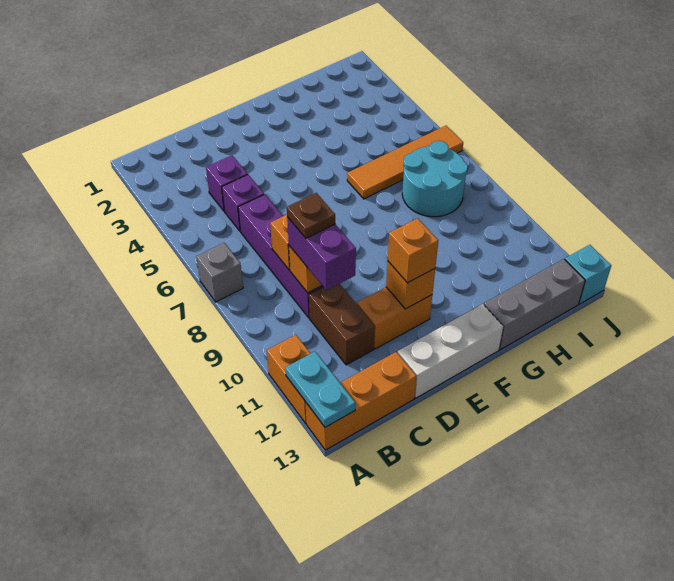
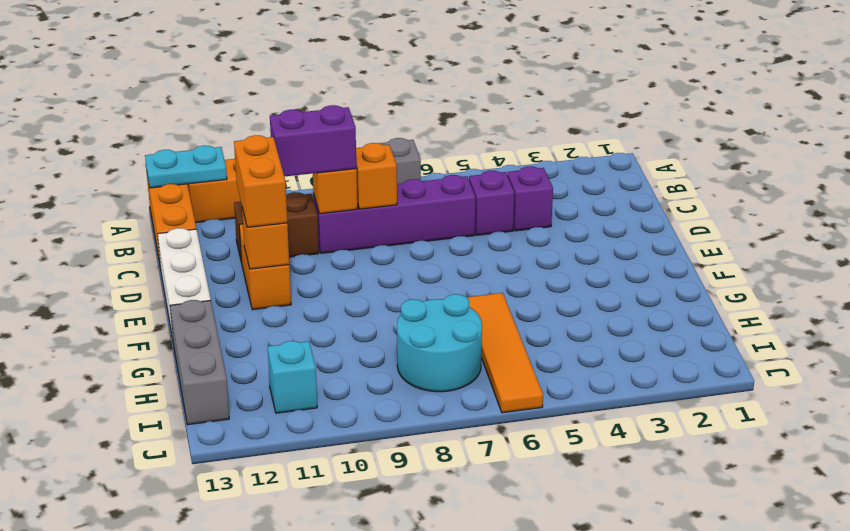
brown 1x1 plate [287,193,335,238] -> none
orange 1x1 brick [388,218,438,283] -> orange 1x2 brick [234,135,287,227]
cyan 1x1 brick [565,245,611,304] -> cyan 1x1 brick moved to [268,341,317,413]

